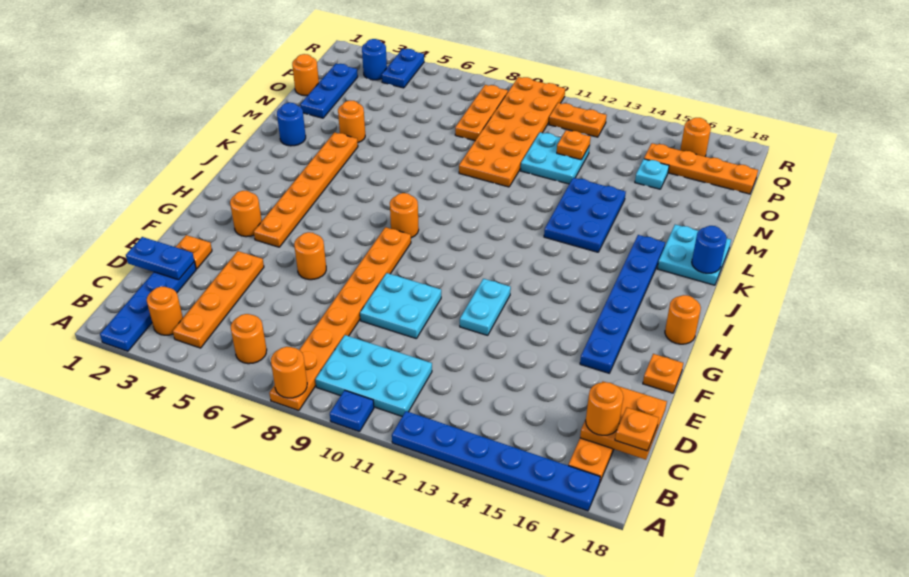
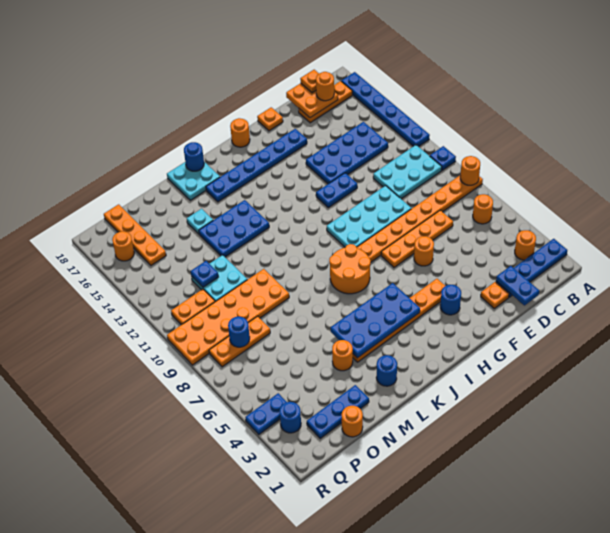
orange 1x4 plate [173,251,264,348] -> orange 1x4 plate moved to [381,210,453,267]
cyan 2x3 plate [315,335,432,416] -> cyan 2x3 plate turned to [373,145,442,199]
none -> blue 2x4 plate [306,122,388,184]
cyan 2x2 plate [360,273,441,339] -> cyan 2x4 plate [327,186,411,247]
cyan 1x2 plate [460,279,511,335] -> blue 1x2 plate [316,173,357,208]
orange 1x1 round brick [230,191,262,237] -> blue 1x1 round brick [440,285,461,315]
none -> blue 2x4 plate [331,283,420,358]
orange 1x1 round brick [390,193,419,238] -> orange 2x2 round brick [329,244,371,294]
orange 1x1 plate [557,130,591,160] -> blue 1x1 plate [191,261,218,287]
cyan 1x1 plate [635,159,669,189] -> cyan 1x1 plate moved to [187,209,213,234]
none -> blue 1x1 round brick [228,317,250,347]
orange 1x2 plate [549,103,607,137] -> orange 1x2 plate turned to [171,289,215,325]

